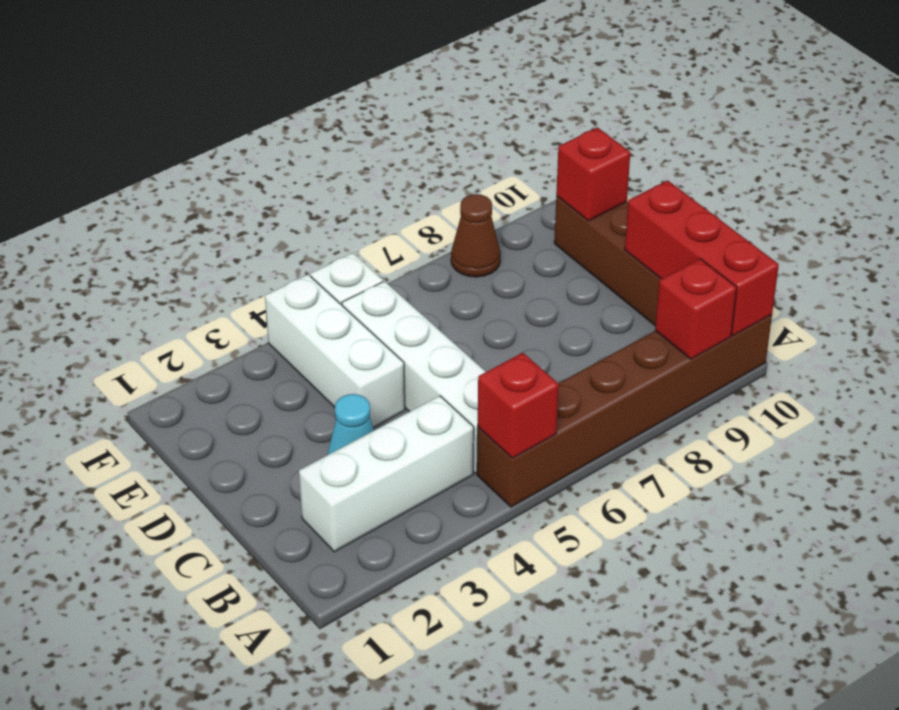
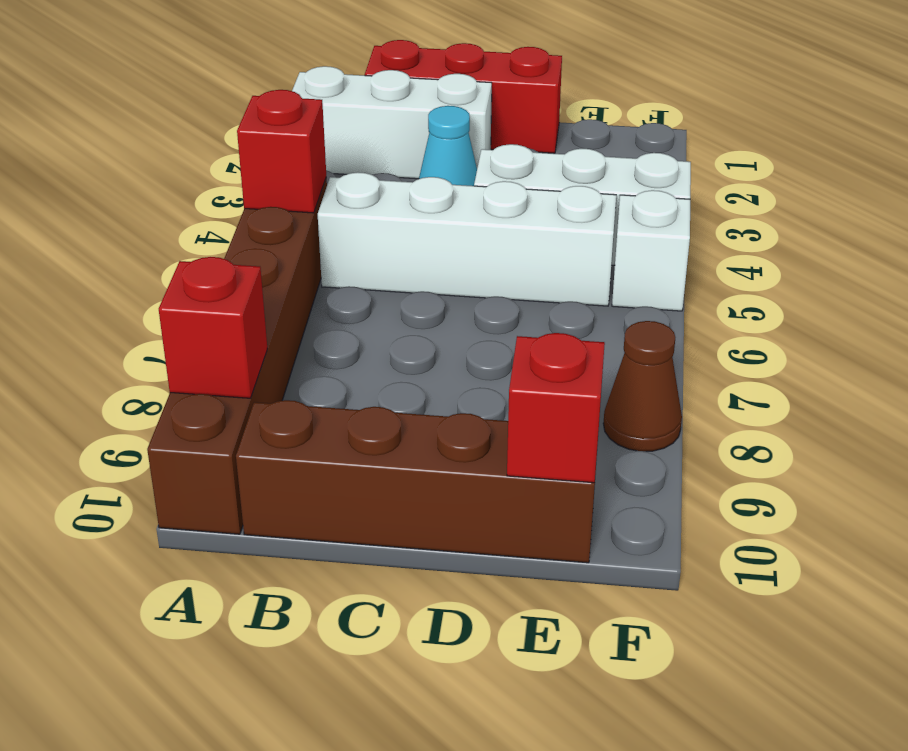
red 1x3 brick [625,180,779,336] -> red 1x3 brick moved to [365,40,562,153]
white 1x3 brick [299,396,474,552] -> white 1x3 brick turned to [292,66,492,179]

